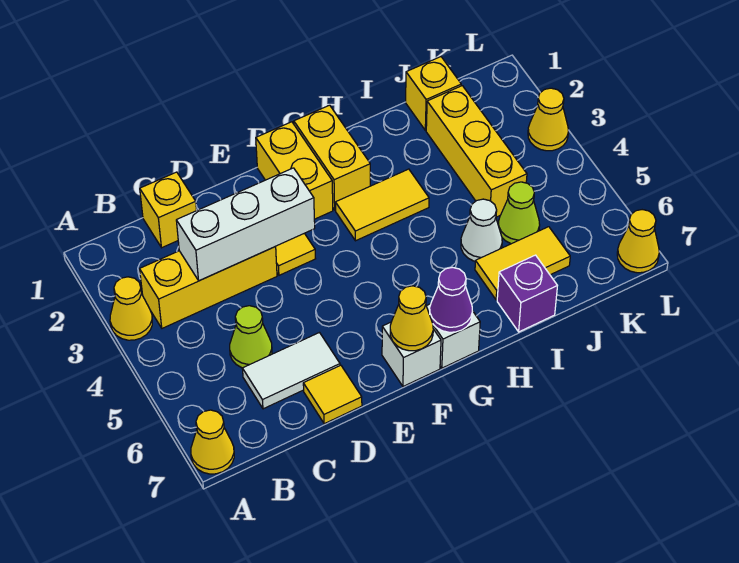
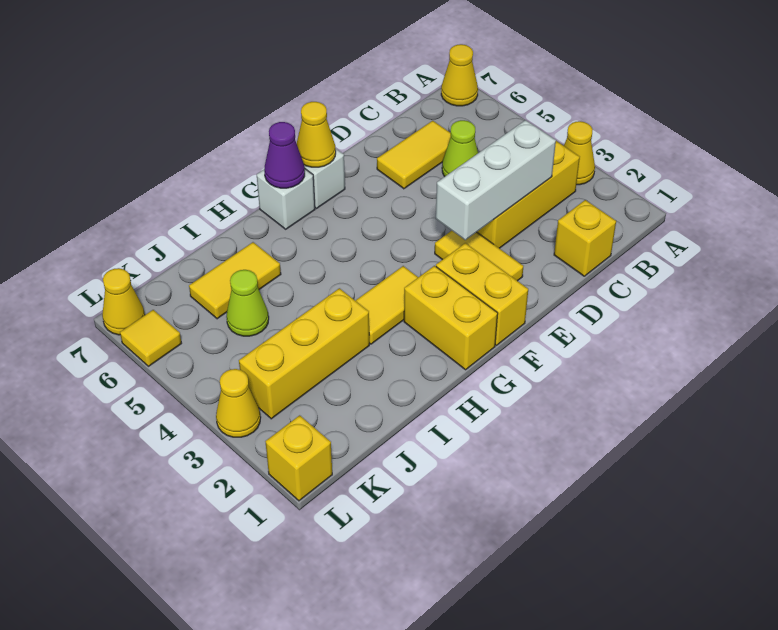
white 1x2 tile [242,333,340,409] -> yellow 1x2 tile [377,121,451,189]
yellow 1x1 tile [303,365,362,424] -> yellow 1x1 tile moved to [120,310,182,366]
white 1x1 cone [461,199,502,261] -> none
purple 1x1 brick [497,255,557,332] -> none
yellow 1x1 brick [406,57,461,130] -> yellow 1x1 brick moved to [265,415,332,501]
yellow 1x3 brick [426,86,527,217] -> yellow 1x3 brick turned to [239,288,369,419]

